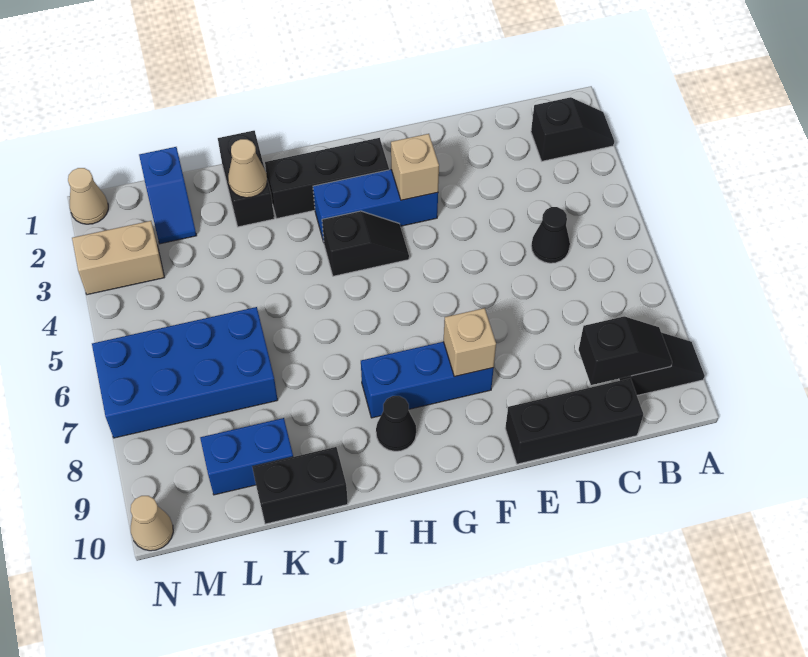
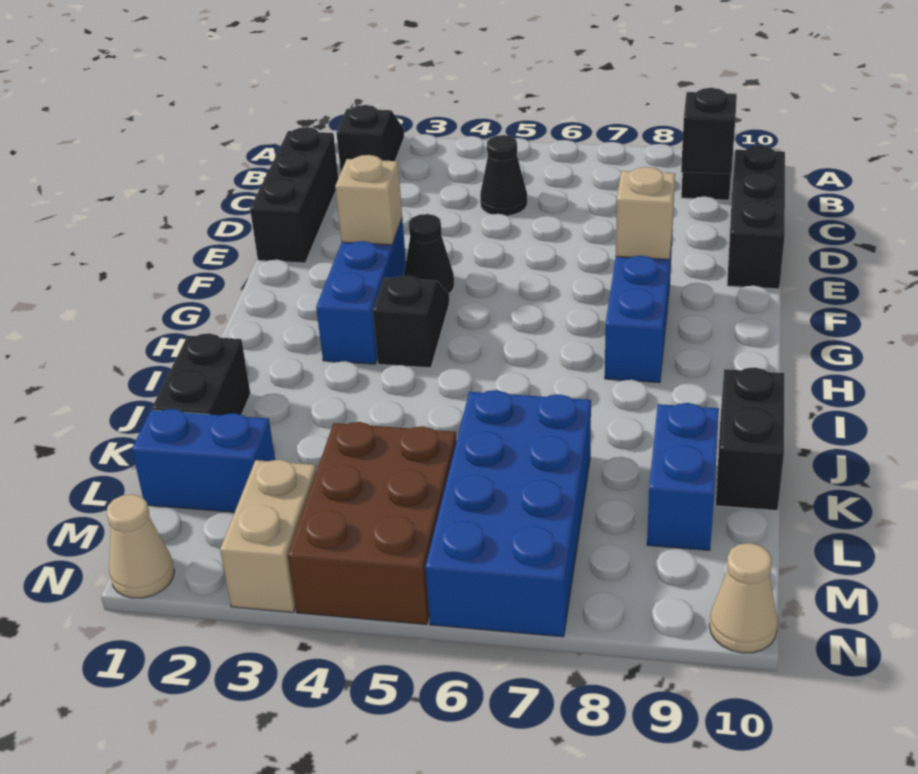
black 1x3 brick [265,138,389,219] -> black 1x3 brick moved to [250,127,338,263]
black 1x1 cone [376,396,416,451] -> black 1x1 cone moved to [404,214,454,293]
black 1x2 brick [218,131,274,227] -> black 1x2 brick turned to [152,333,250,415]
tan 1x1 cone [228,139,267,198] -> none
blue 1x2 slope [139,147,197,244] -> blue 1x2 brick [132,409,275,512]
none -> brown 2x3 brick [288,422,457,625]

